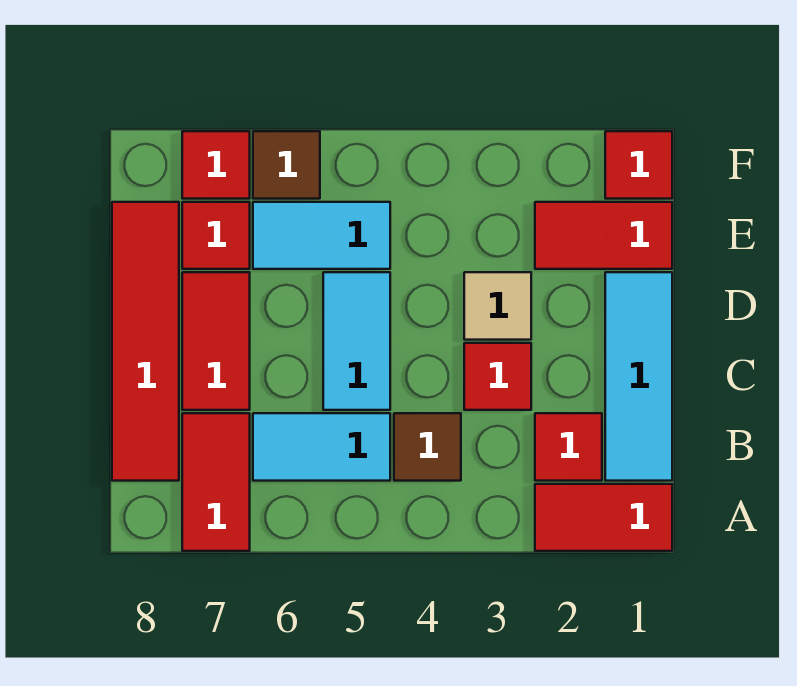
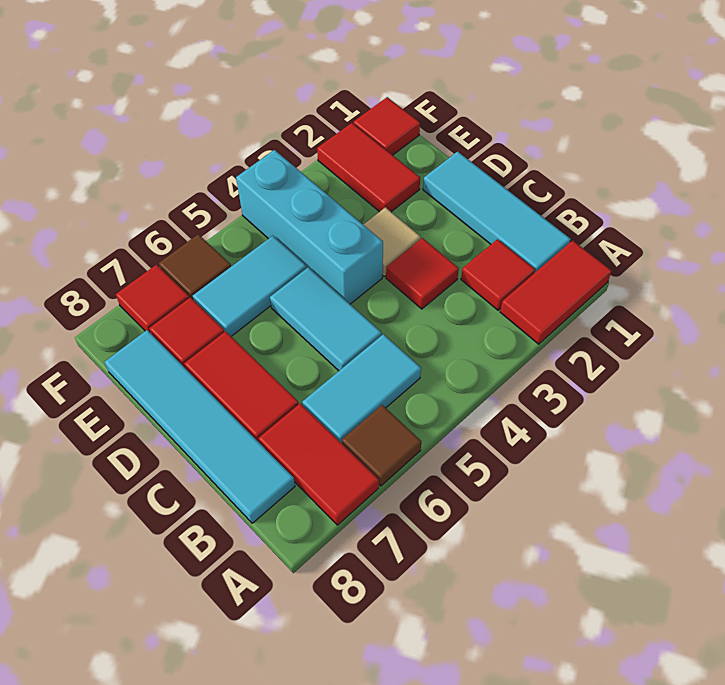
brown 1x1 tile [394,413,461,481] -> brown 1x1 tile moved to [342,405,421,486]
red 1x4 tile [112,202,179,481] -> cyan 1x4 tile [105,330,295,523]
none -> cyan 1x3 brick [236,150,383,304]
red 1x2 tile [535,202,672,269] -> red 1x2 tile turned to [317,123,420,212]

